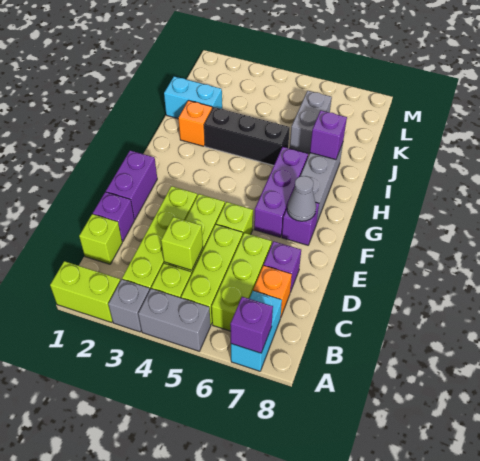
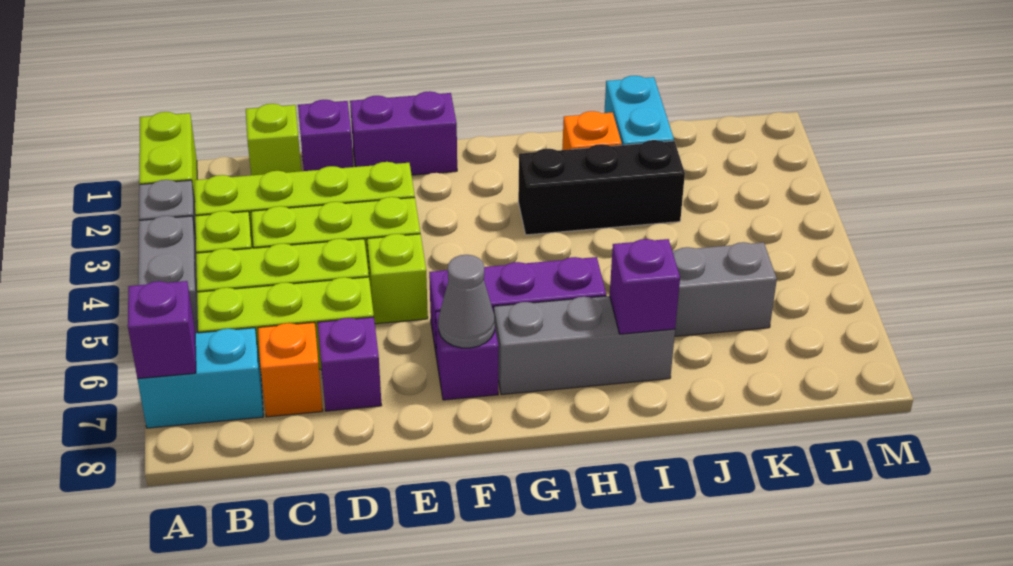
lime 1x1 brick [161,217,203,270] -> none
black 1x3 brick [204,107,290,165] -> black 1x3 brick turned to [518,140,685,235]

